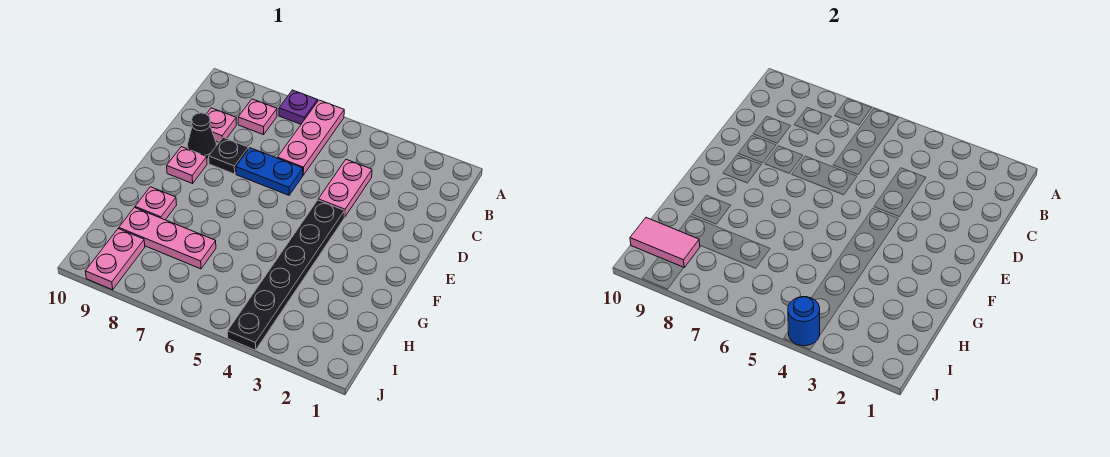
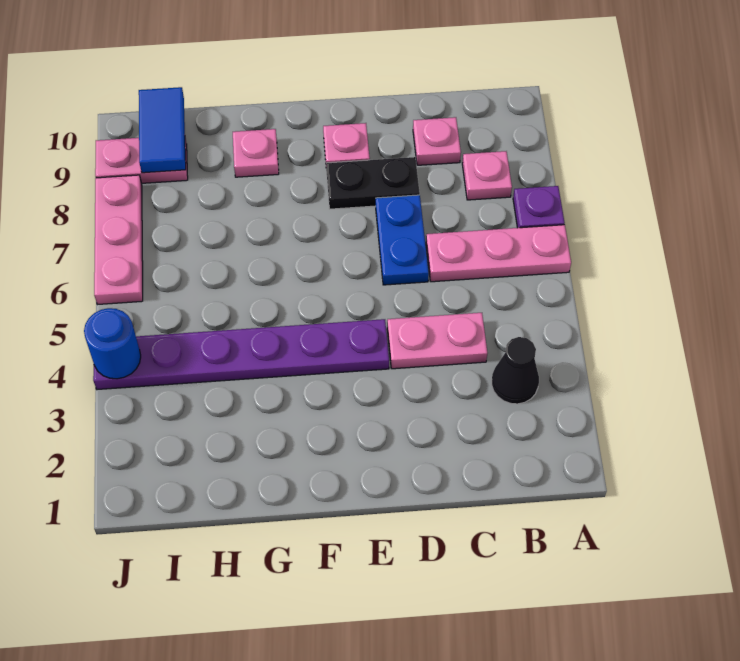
black 1x1 plate [209,137,248,174] -> black 1x2 plate [326,157,420,209]
black 1x1 cone [188,113,216,159] -> black 1x1 cone moved to [492,337,539,404]
black 1x6 plate [228,200,344,350] -> purple 1x6 plate [93,319,389,390]
pink 1x3 plate [119,208,216,269] -> pink 1x3 plate moved to [94,175,143,305]
pink 1x2 tile [630,218,700,267] -> blue 1x2 tile [139,87,186,173]

